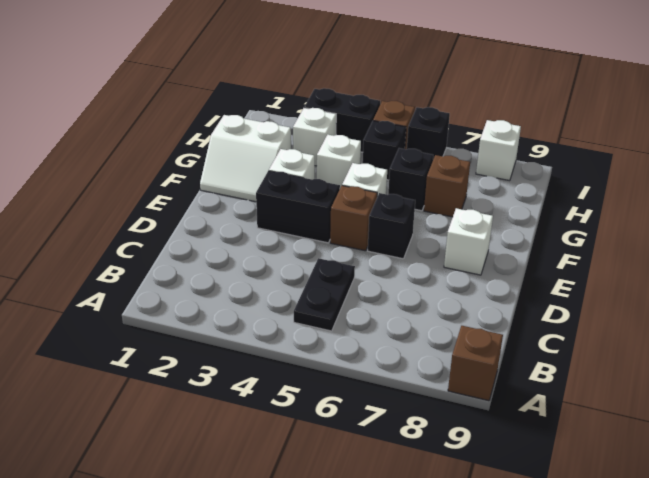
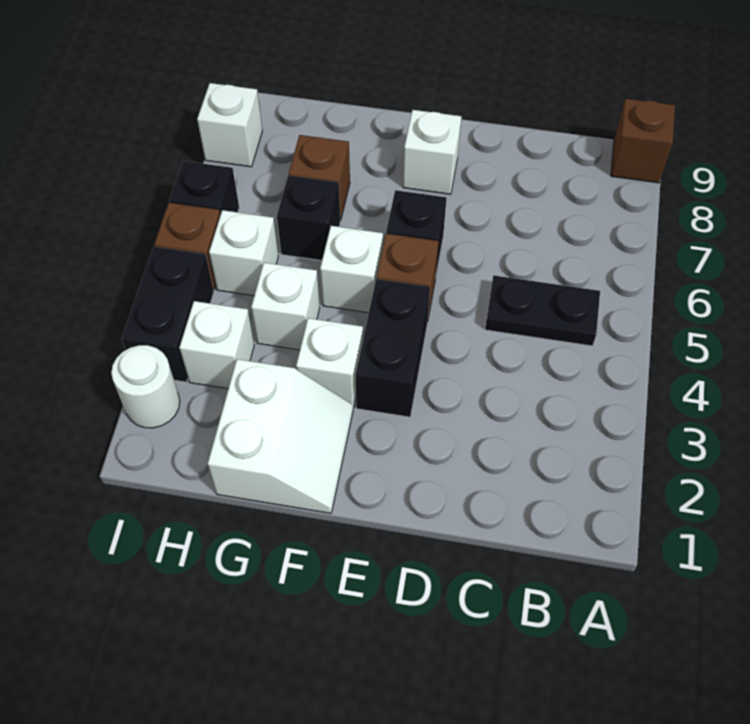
black 1x1 brick [362,121,406,180] -> white 1x1 brick [209,210,278,296]
none -> white 1x1 round brick [111,345,180,428]

